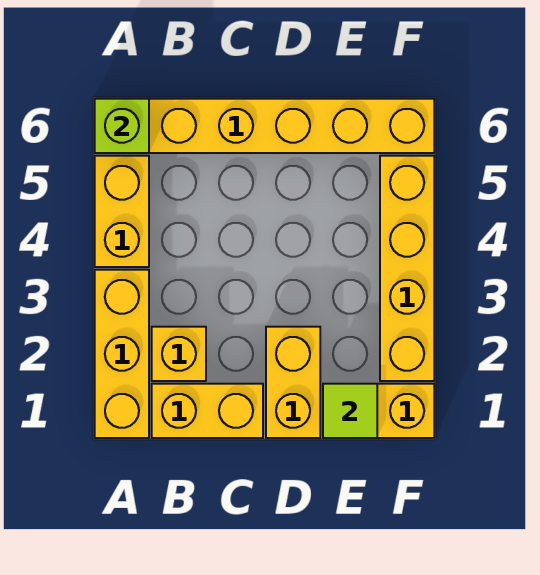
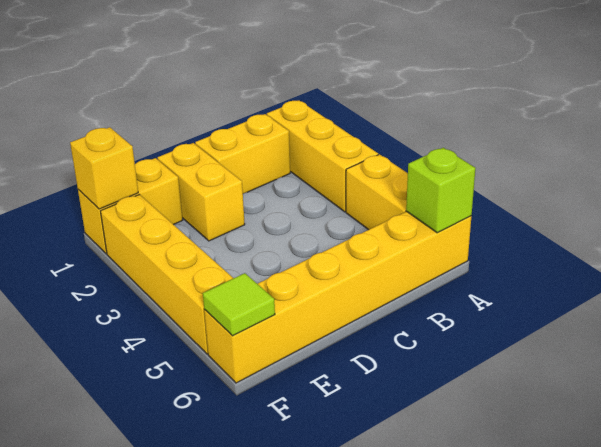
yellow 1x1 brick [152,327,206,381] -> yellow 1x1 brick moved to [70,127,138,209]
lime 1x1 tile [323,384,377,438] -> lime 1x1 tile moved to [203,273,275,336]

